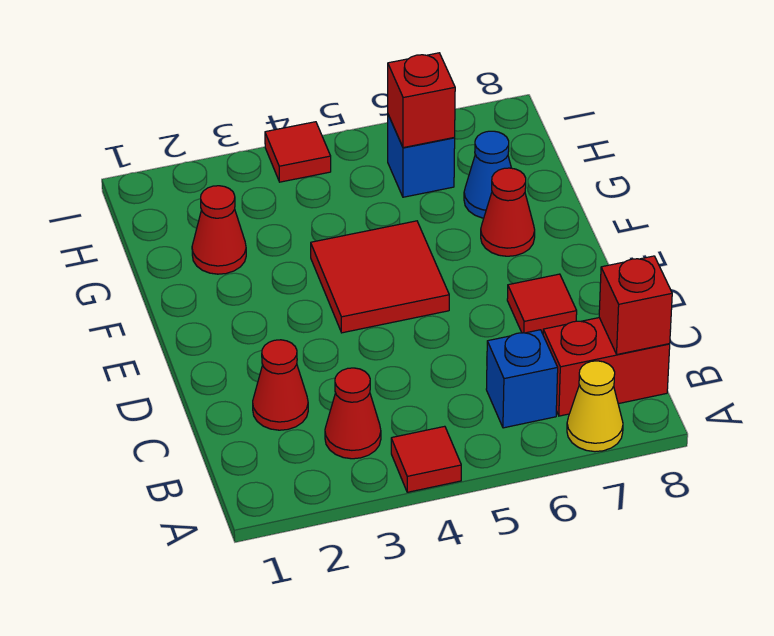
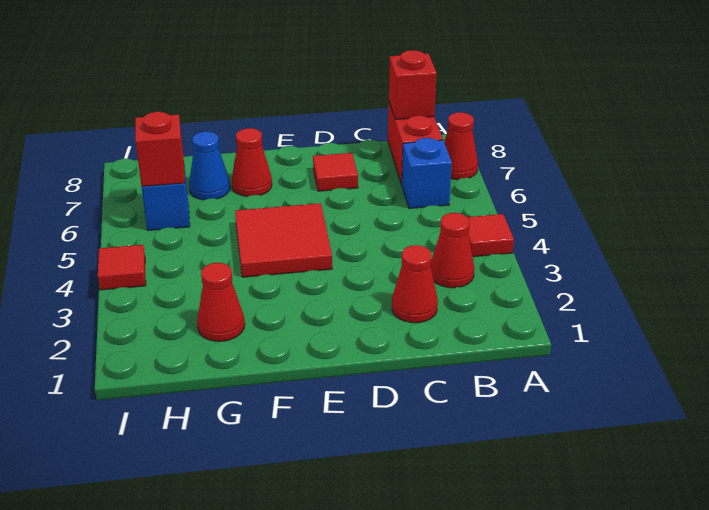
yellow 1x1 cone [567,361,623,452] -> red 1x1 cone [444,112,478,180]

